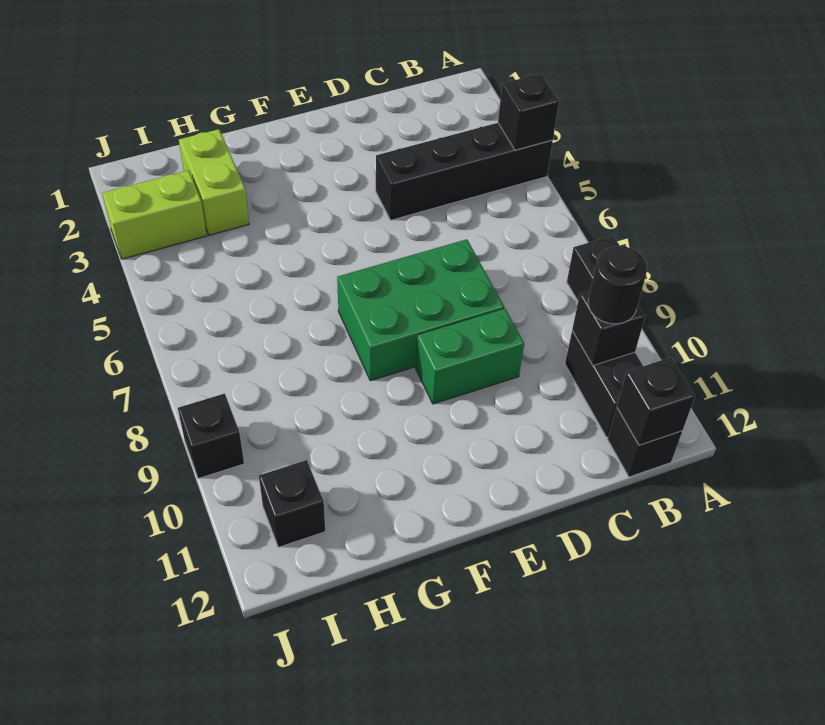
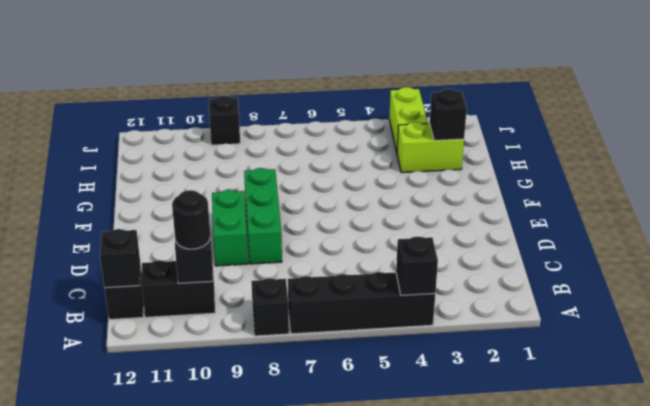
black 1x4 brick [376,123,553,220] -> black 1x4 brick turned to [288,272,435,334]
green 2x3 brick [337,239,504,381] -> green 1x3 brick [244,168,282,264]
black 1x1 brick [259,460,325,547] -> black 1x1 brick moved to [430,89,467,141]

